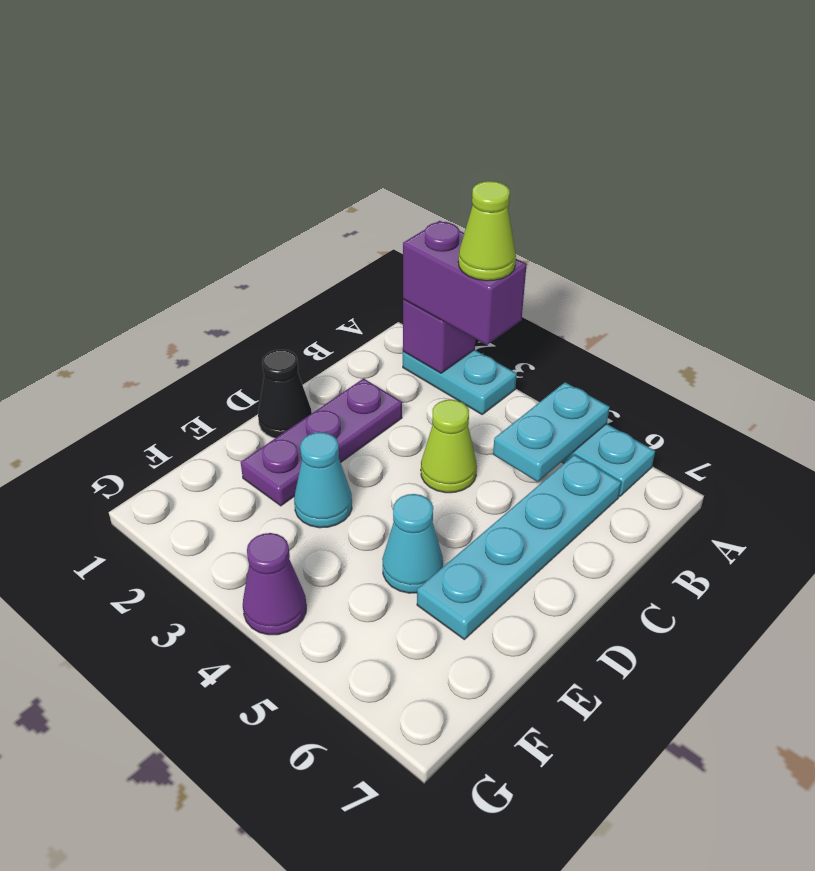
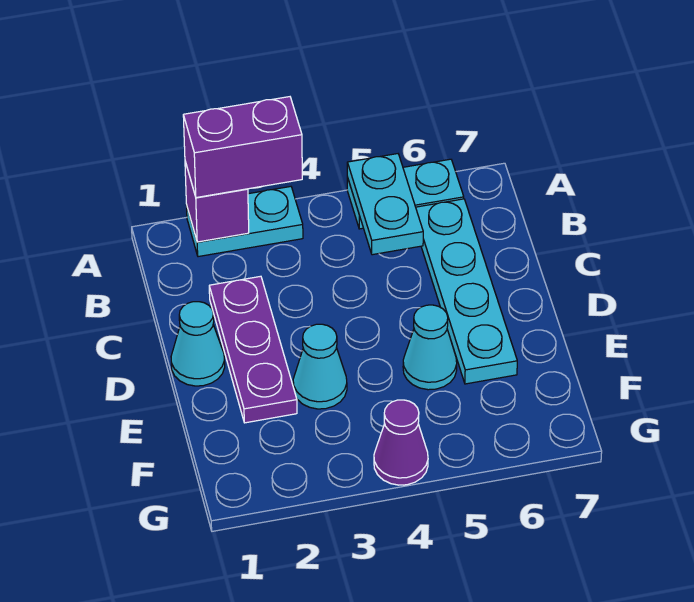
lime 1x1 cone [458,181,516,281] -> none
lime 1x1 cone [421,400,477,493] -> none
black 1x1 cone [258,350,312,438] -> cyan 1x1 cone [171,302,225,386]

